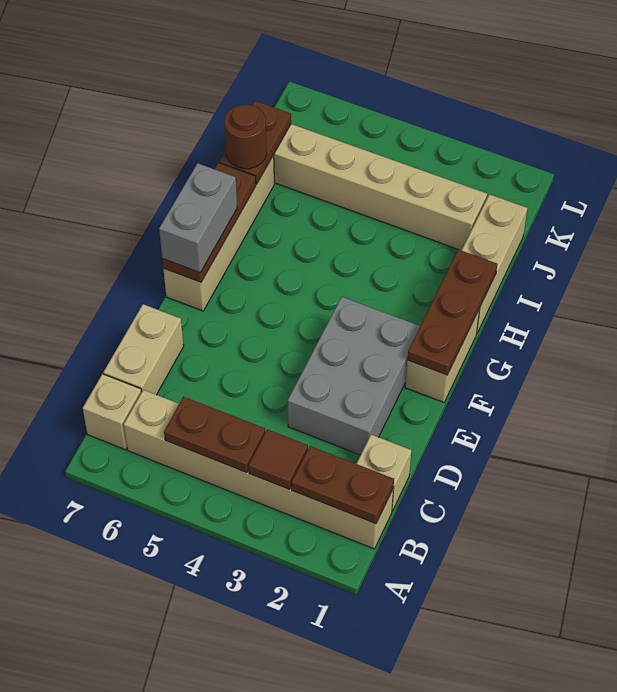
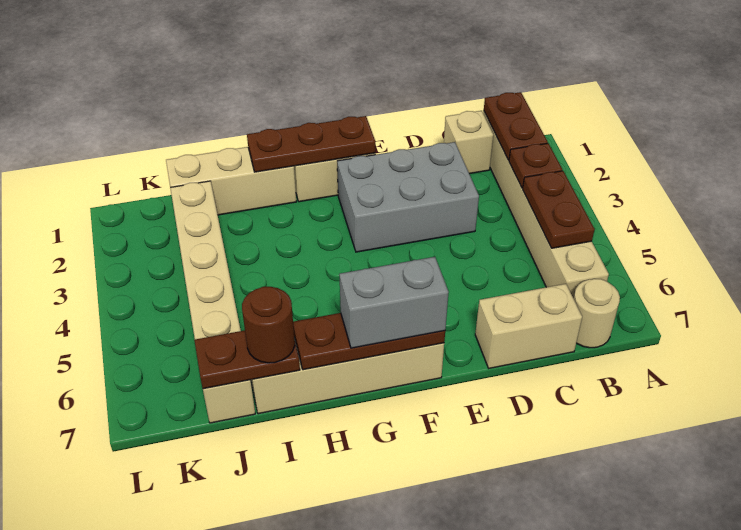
brown 1x1 tile [249,429,308,489] -> brown 1x1 plate [509,143,562,188]
tan 1x1 brick [83,374,141,450] -> tan 1x1 round brick [574,279,620,348]

